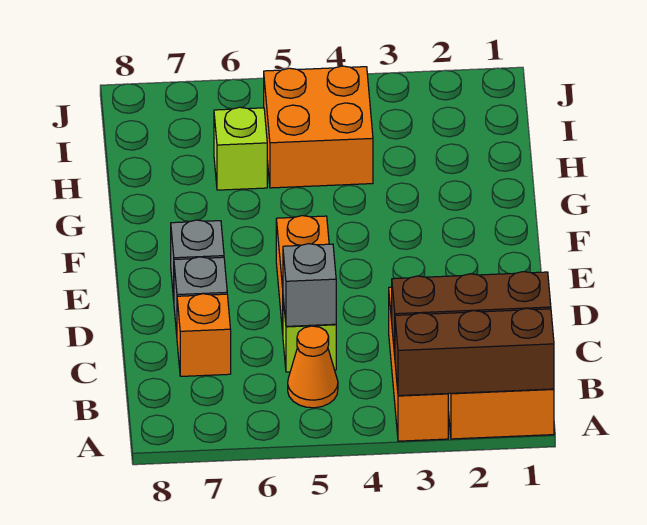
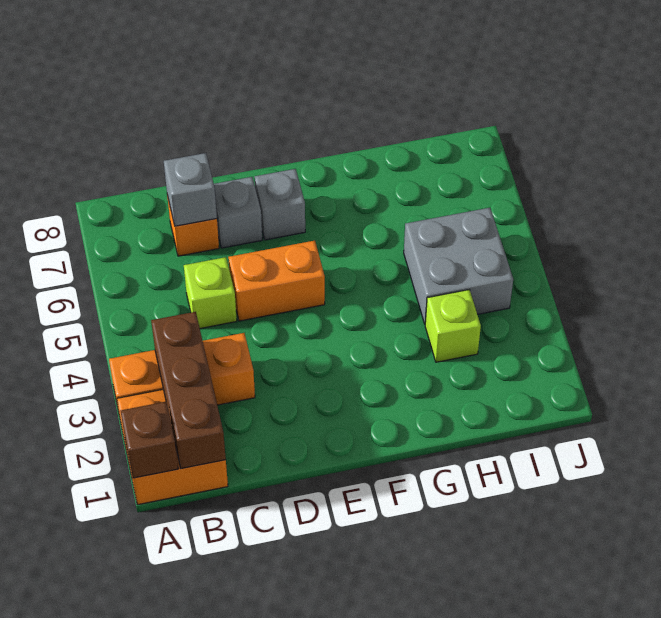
brown 1x3 brick [395,308,554,396] -> brown 1x1 brick [121,402,178,478]
orange 1x1 cone [288,326,338,408] -> none
grey 1x1 brick [283,244,336,326] -> grey 1x1 brick moved to [164,153,217,226]
orange 2x2 brick [264,66,373,188] -> grey 2x2 brick [404,208,513,324]
lime 1x1 brick [214,107,267,190] -> lime 1x1 brick moved to [425,290,481,362]

